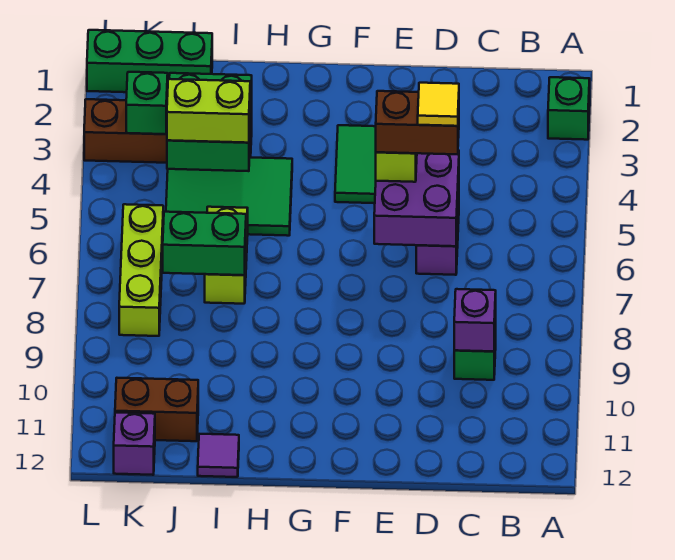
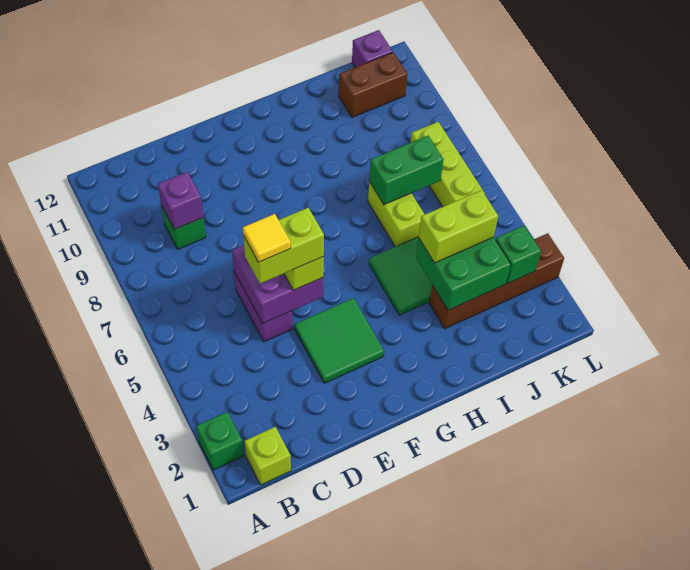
none -> lime 1x1 brick [245,427,291,485]
brown 1x2 brick [376,91,459,154] -> lime 1x2 brick [243,208,324,284]
purple 1x1 tile [198,434,239,477] -> none
green 1x3 brick [87,30,212,92] -> none

